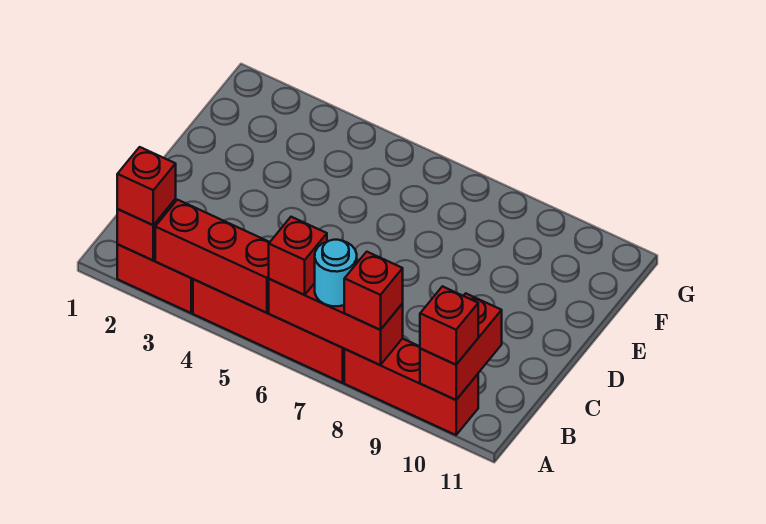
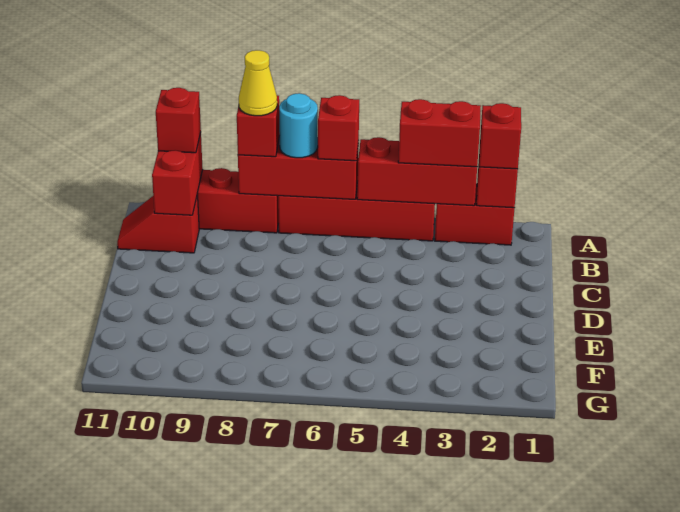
none -> red 1x2 brick [398,99,481,167]
none -> yellow 1x1 cone [239,50,277,116]
none -> red 1x2 slope [117,193,199,253]

